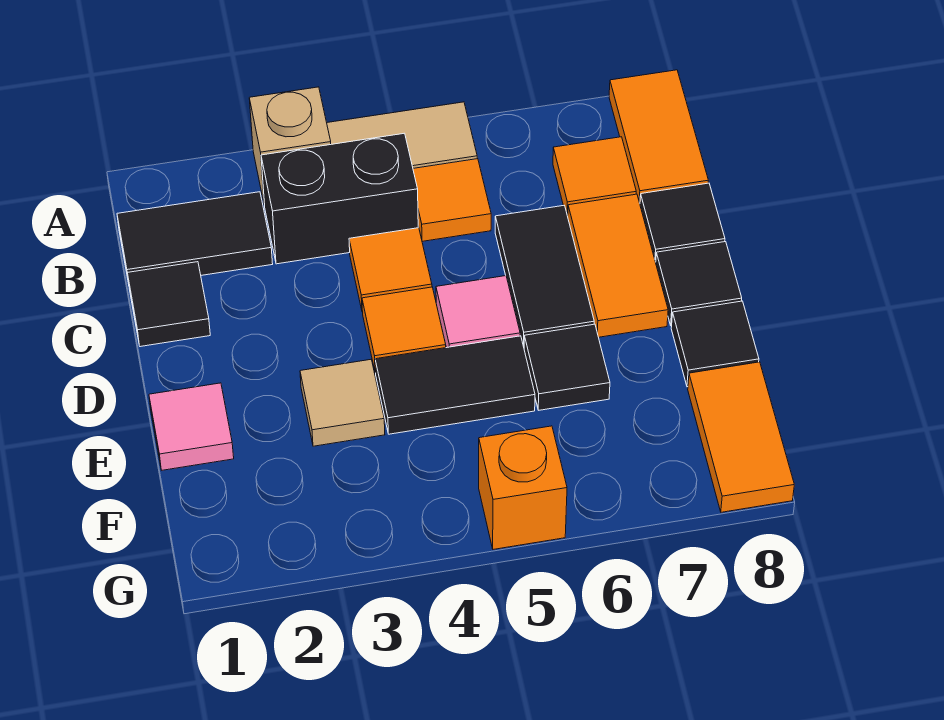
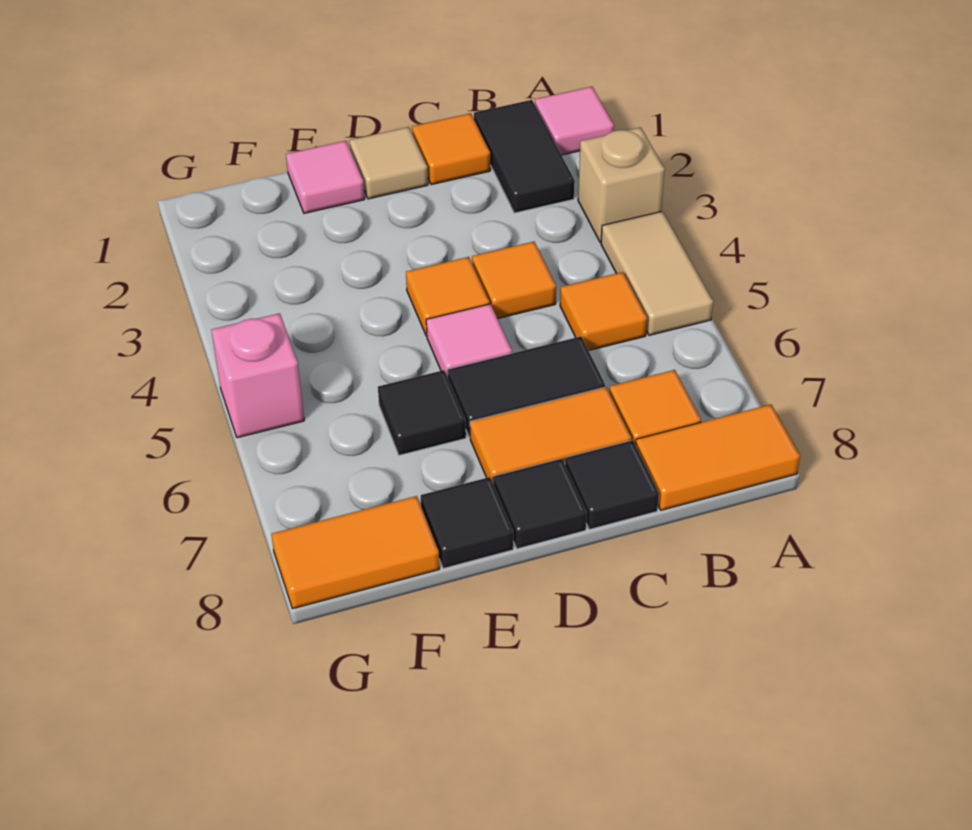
none -> pink 1x1 tile [535,87,614,155]
black 1x2 brick [261,133,418,264] -> none
black 1x1 tile [127,262,210,347] -> orange 1x1 tile [412,113,490,185]
tan 1x1 tile [300,360,385,446] -> tan 1x1 tile moved to [349,127,428,199]
black 1x2 tile [375,336,535,434] -> none
orange 1x1 brick [479,426,567,549] -> pink 1x1 brick [211,313,304,438]

